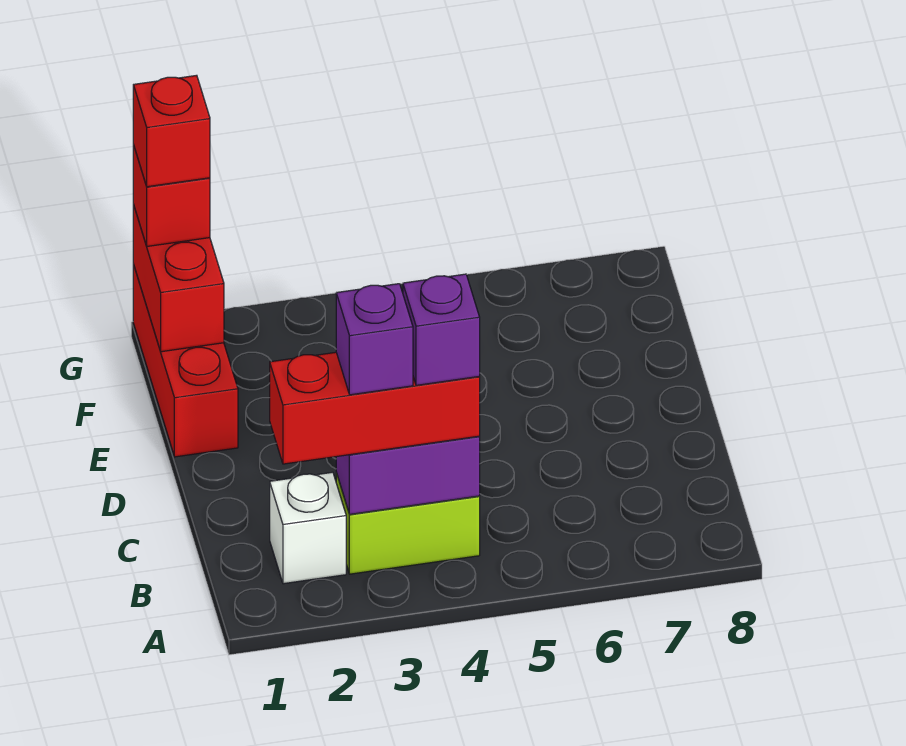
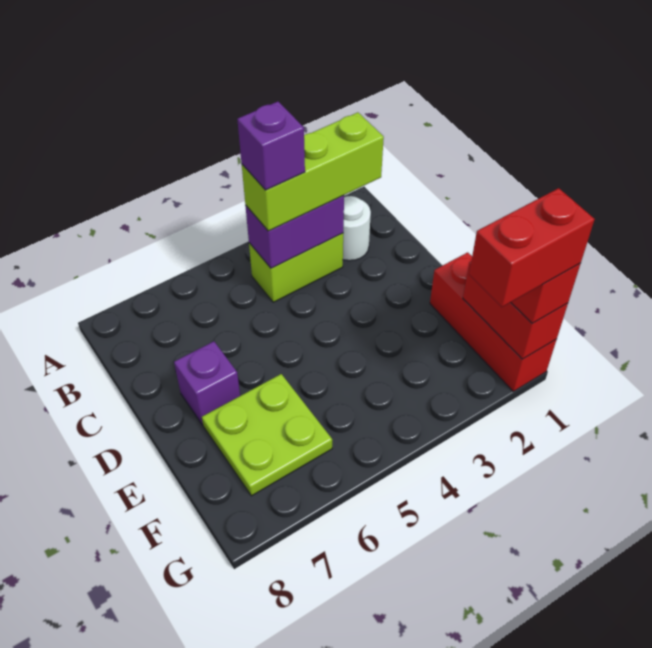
white 1x1 brick [270,472,346,584] -> white 1x1 round brick [343,196,371,261]
red 1x3 brick [270,352,480,464] -> lime 1x3 brick [242,112,384,231]
purple 1x1 brick [336,284,413,395] -> purple 1x1 brick moved to [174,341,240,425]
none -> lime 2x2 plate [202,374,332,496]
red 1x1 brick [133,75,210,187] -> red 1x2 brick [469,188,595,307]

